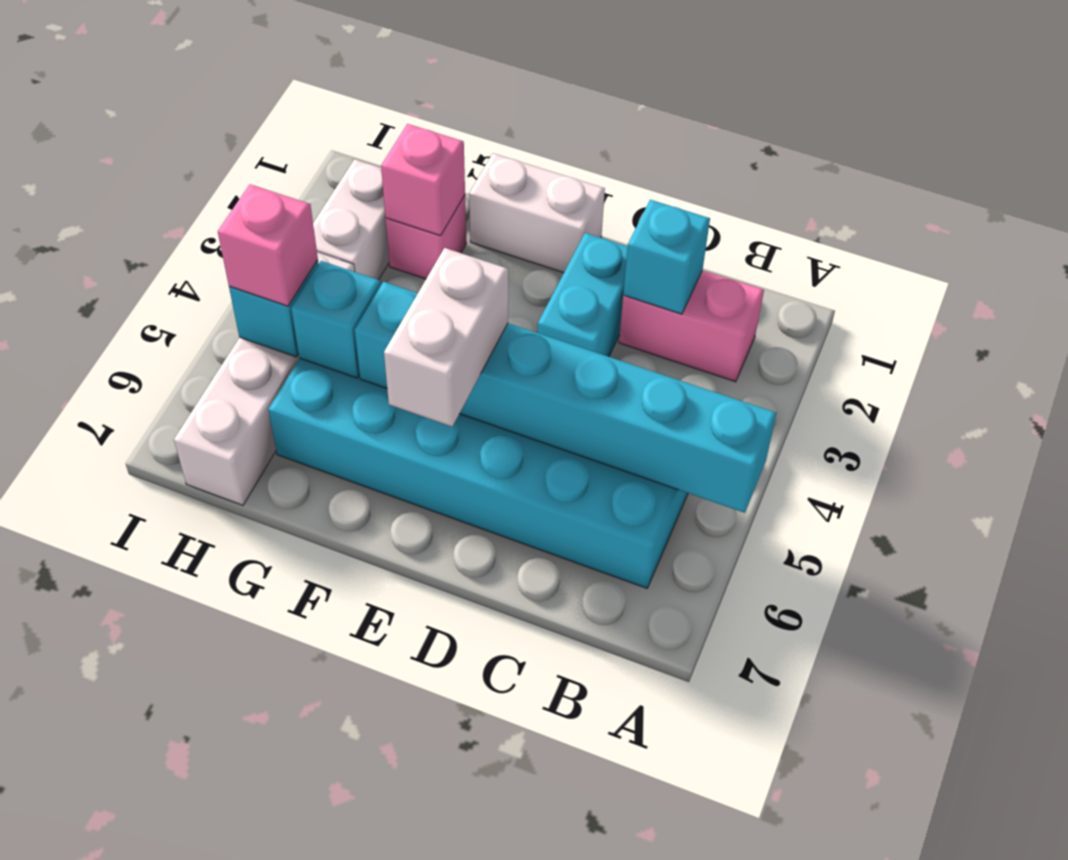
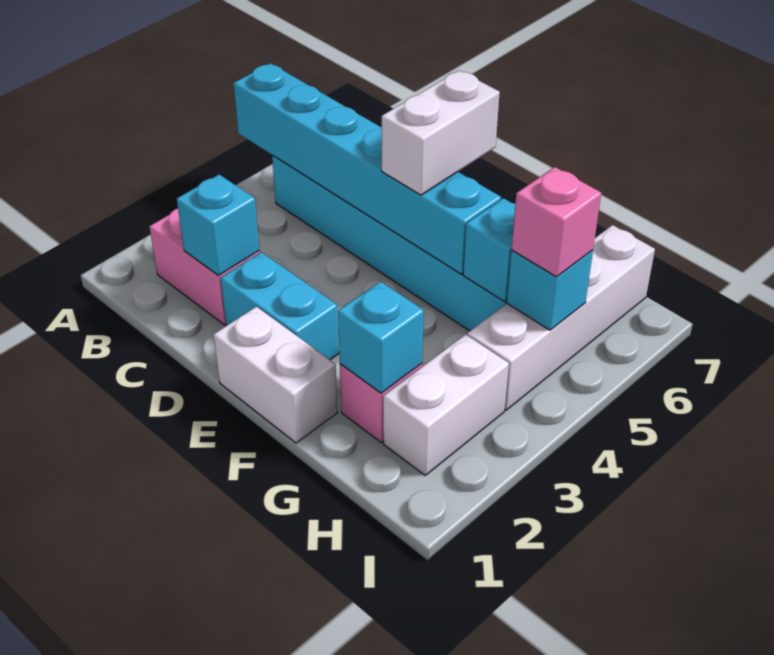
cyan 1x2 brick [538,233,628,357] -> cyan 1x2 brick turned to [221,252,339,360]
pink 1x1 brick [381,124,465,236] -> cyan 1x1 brick [338,282,424,393]

